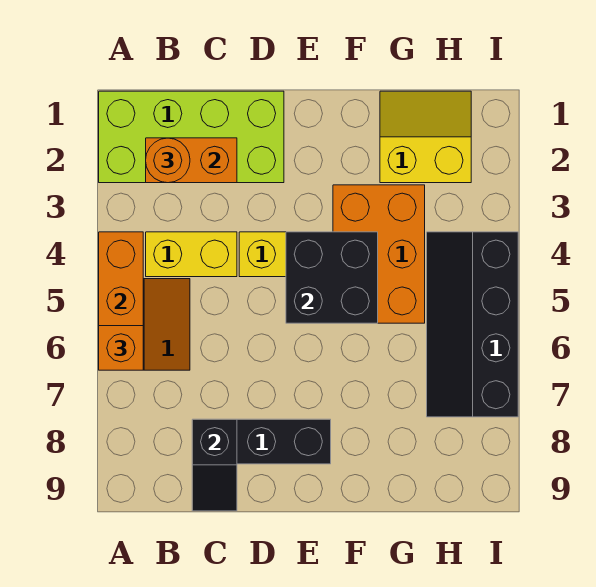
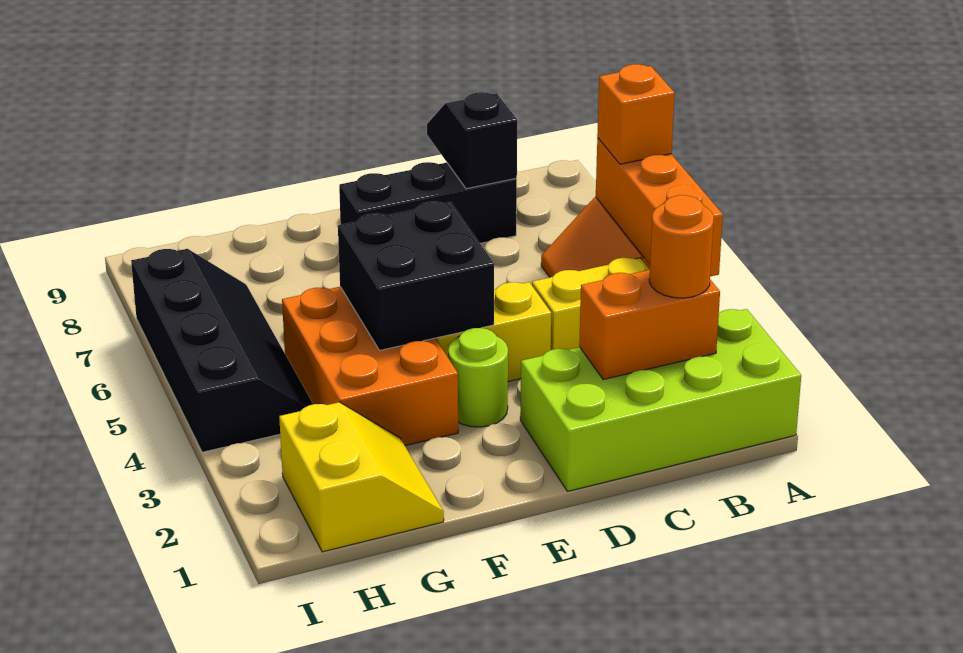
none -> lime 1x1 round brick [448,328,508,427]
yellow 2x2 slope [380,91,471,183] -> yellow 2x2 slope turned to [279,402,444,552]

